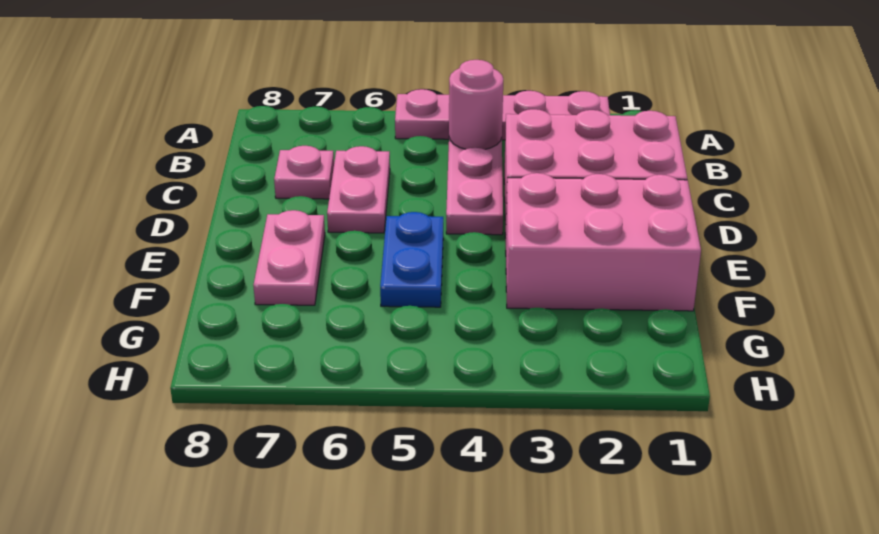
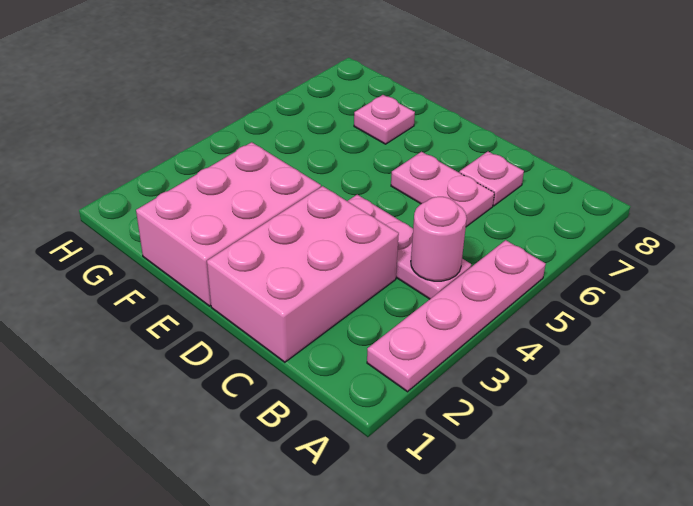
blue 1x2 plate [380,212,443,307] -> none
pink 1x2 plate [253,210,325,305] -> pink 1x1 plate [354,95,415,144]

